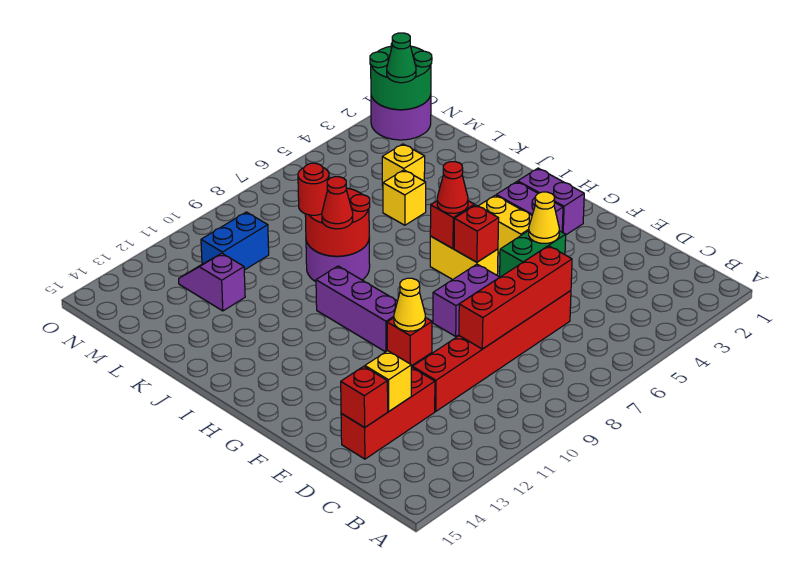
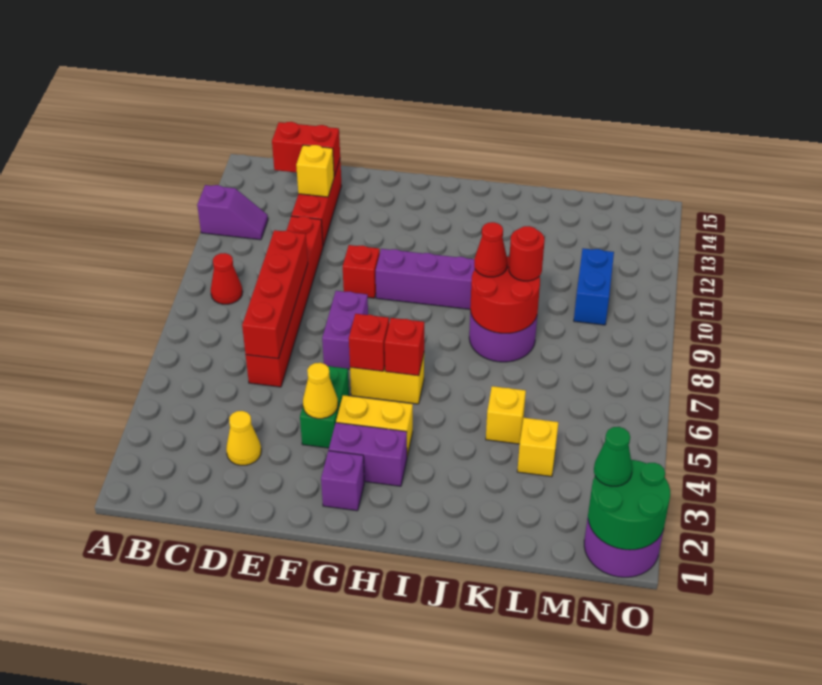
red 1x1 brick [341,366,388,428] -> red 1x2 brick [272,122,340,176]
yellow 1x1 cone [394,278,425,331] -> yellow 1x1 cone moved to [226,411,261,465]
purple 1x2 brick [518,168,584,235] -> purple 1x1 brick [321,451,364,511]
red 1x1 cone [437,162,468,213] -> red 1x1 cone moved to [211,253,242,304]
purple 1x2 slope [179,253,245,311] -> purple 1x2 slope moved to [197,185,268,240]

